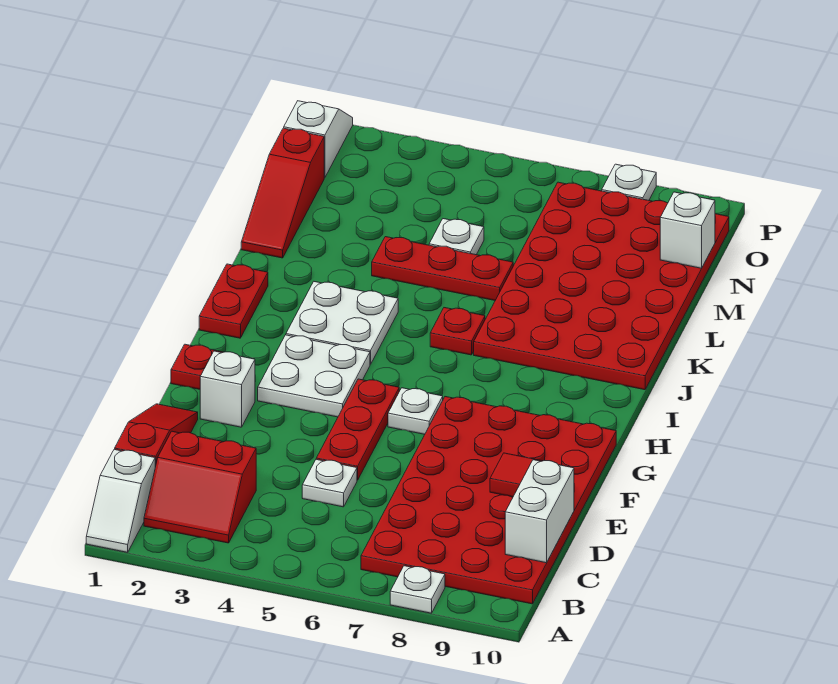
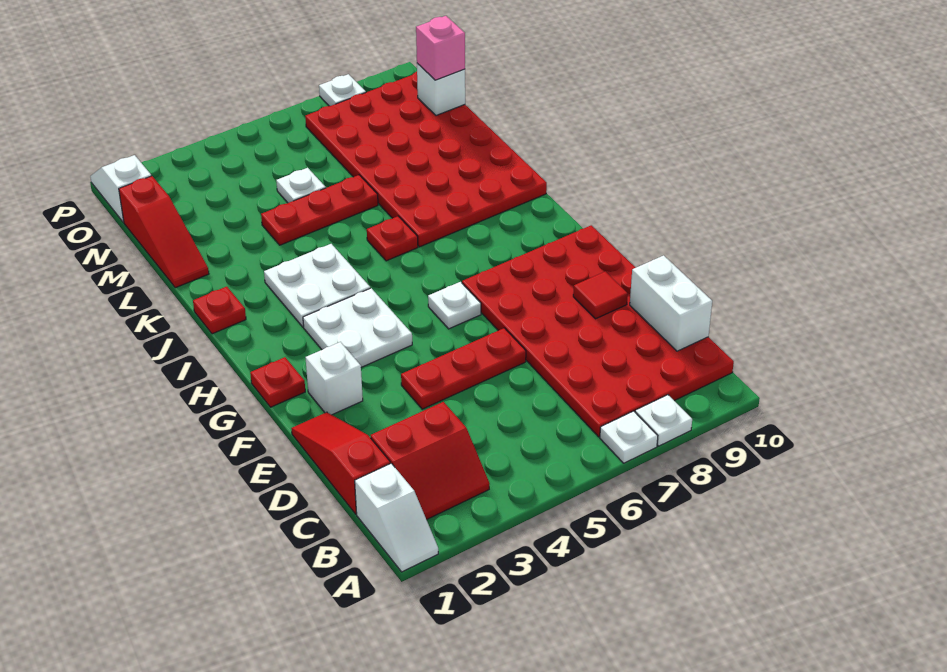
white 1x1 plate [302,459,357,507] -> white 1x1 plate moved to [600,411,658,463]
red 1x3 plate [316,379,399,480] -> red 1x3 plate turned to [401,328,526,409]
red 1x2 plate [199,264,268,338] -> red 1x1 plate [193,287,246,334]
none -> pink 1x1 brick [416,16,465,80]

